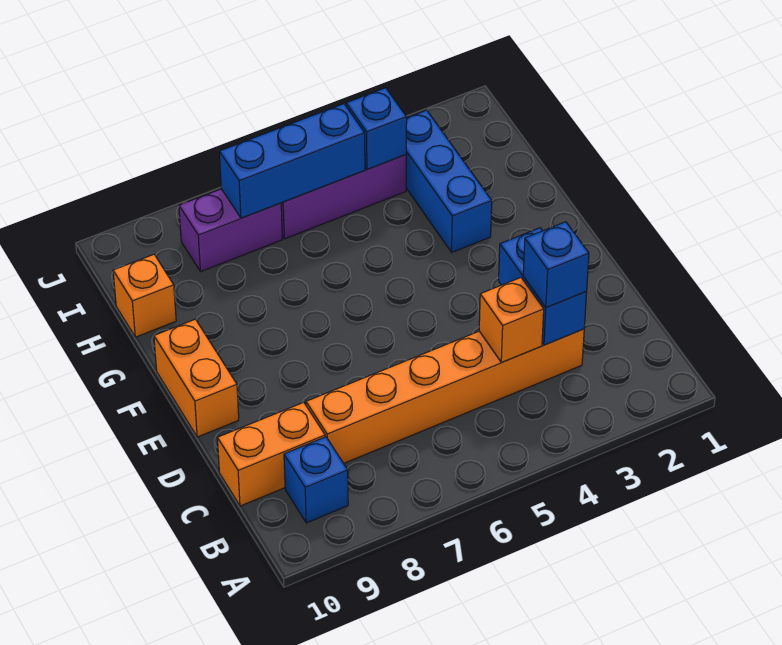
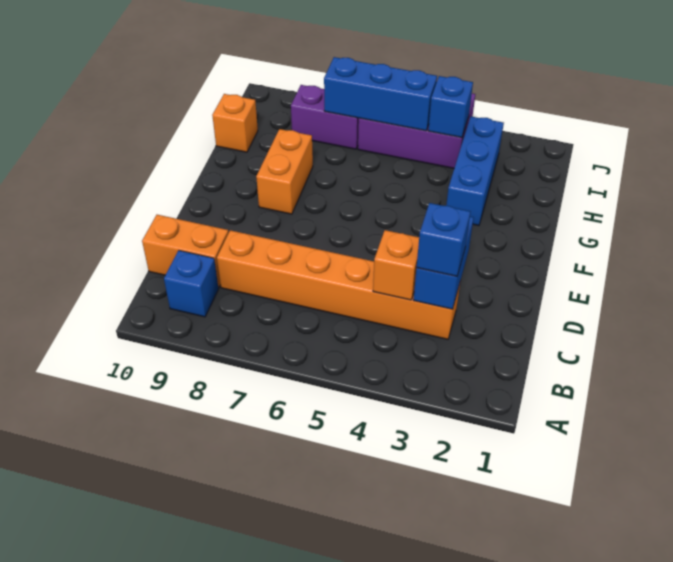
orange 1x2 brick [154,319,239,437] -> orange 1x2 brick moved to [256,129,313,214]

